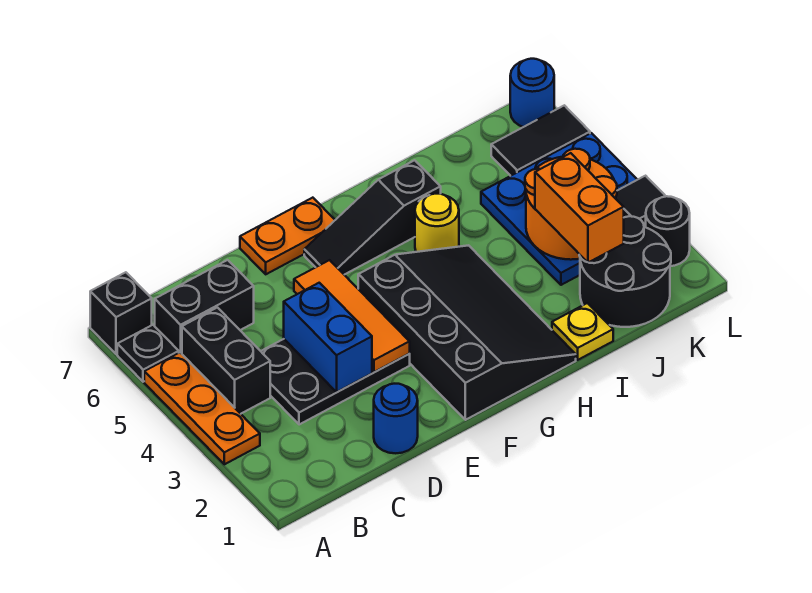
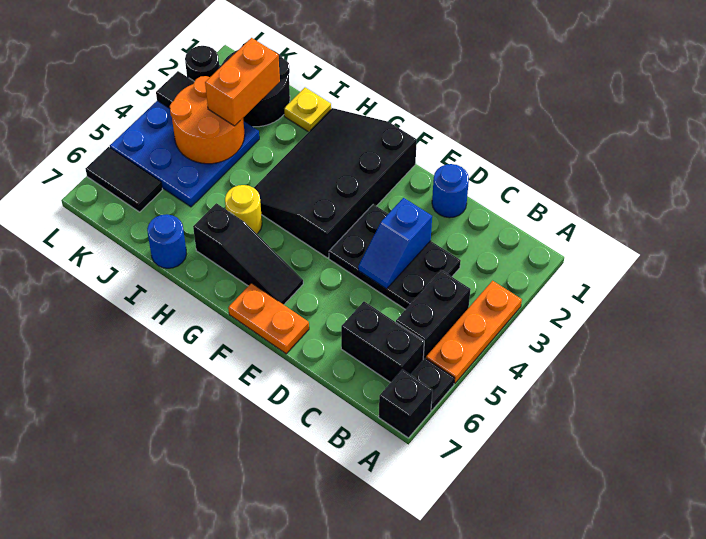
blue 1x2 brick [284,283,372,392] -> blue 1x2 slope [358,198,432,289]
orange 1x3 tile [294,260,410,372] -> none
blue 1x1 round brick [510,59,554,127] -> blue 1x1 round brick moved to [147,214,187,268]

